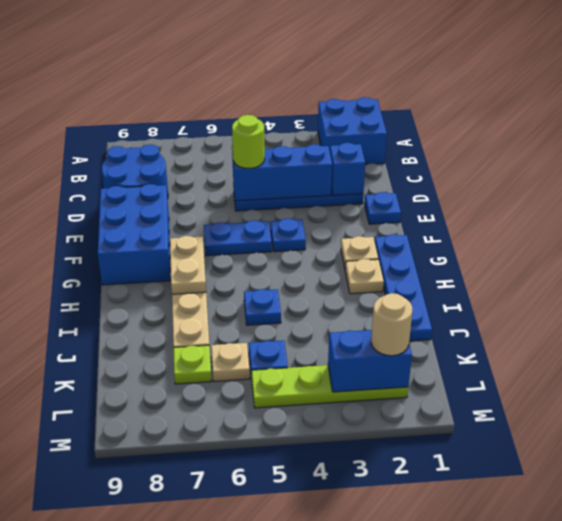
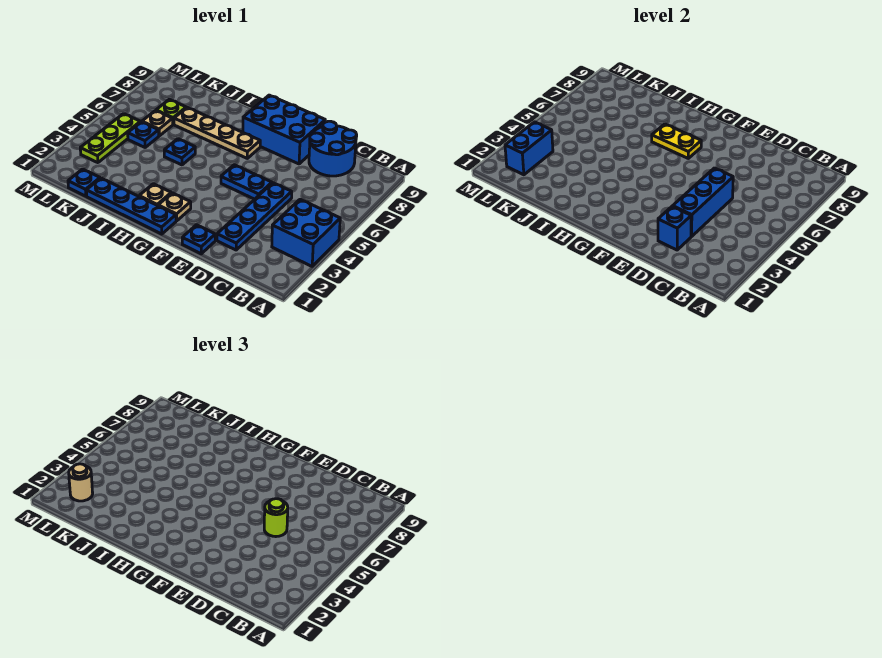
blue 2x2 brick [318,97,387,165] -> blue 2x2 brick moved to [272,199,340,266]
blue 1x1 plate [271,218,306,252] -> blue 1x1 plate moved to [68,169,100,196]
blue 1x2 plate [204,220,272,256] -> blue 1x2 plate turned to [221,165,272,199]
tan 1x2 plate [170,236,206,294] -> yellow 1x2 plate [652,124,701,158]
lime 1x4 plate [251,365,408,408] -> lime 1x3 plate [80,114,140,163]

